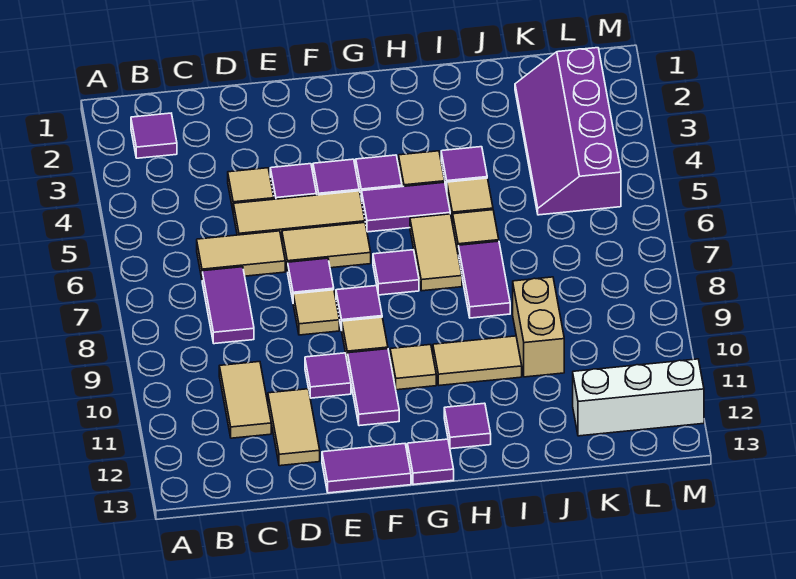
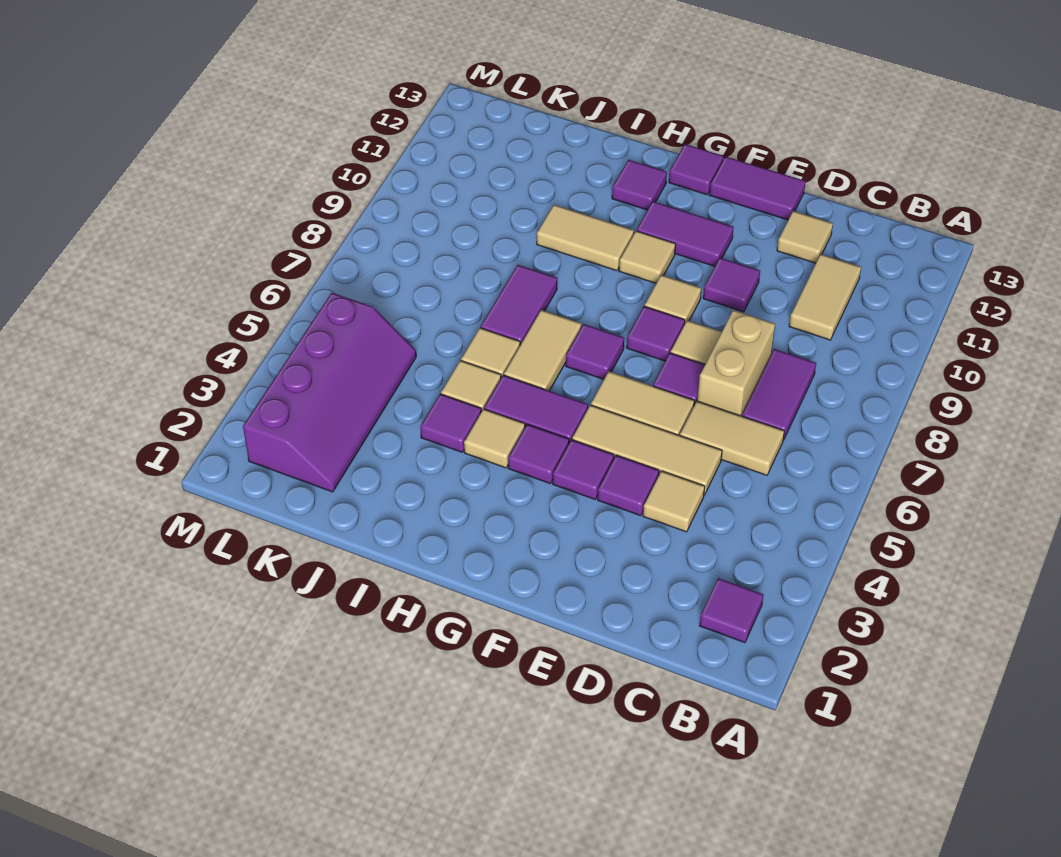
tan 1x2 tile [268,389,320,466] -> tan 1x1 tile [777,211,833,263]
purple 1x2 tile [347,349,399,426] -> purple 1x2 tile turned to [637,201,734,266]
tan 1x2 brick [513,277,564,377] -> tan 1x2 brick moved to [697,310,775,416]
white 1x3 brick [573,359,704,436] -> none

